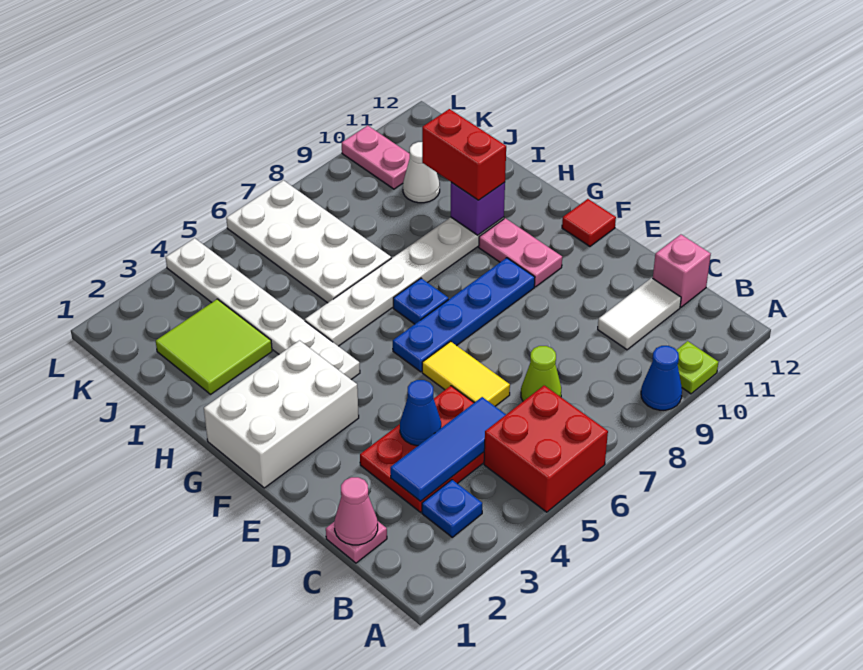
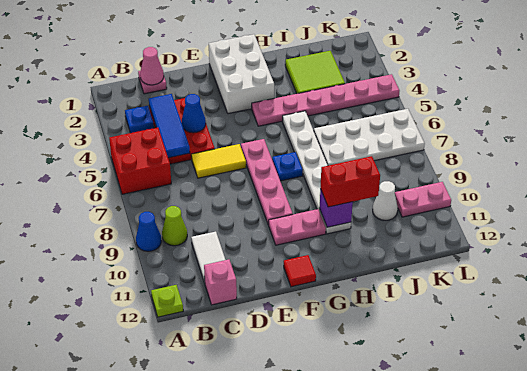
lime 1x1 plate [677,341,718,394] -> lime 1x1 plate moved to [151,285,183,317]
lime 1x1 cone [521,346,561,401] -> lime 1x1 cone moved to [162,206,187,246]
blue 1x4 plate [393,258,535,372] -> pink 1x4 plate [241,139,293,225]
white 1x6 plate [166,238,360,379] -> pink 1x6 plate [252,74,399,126]

